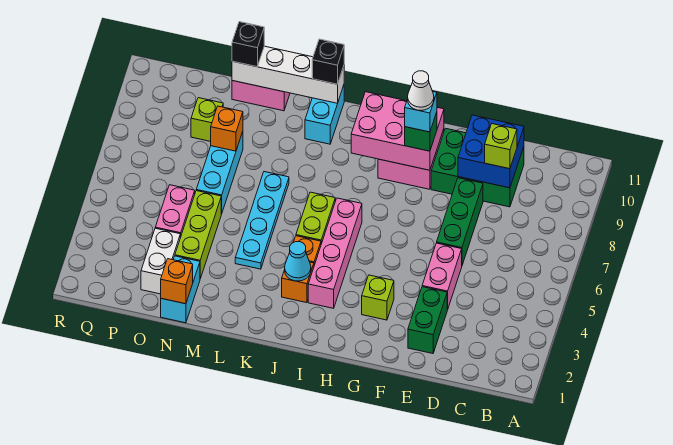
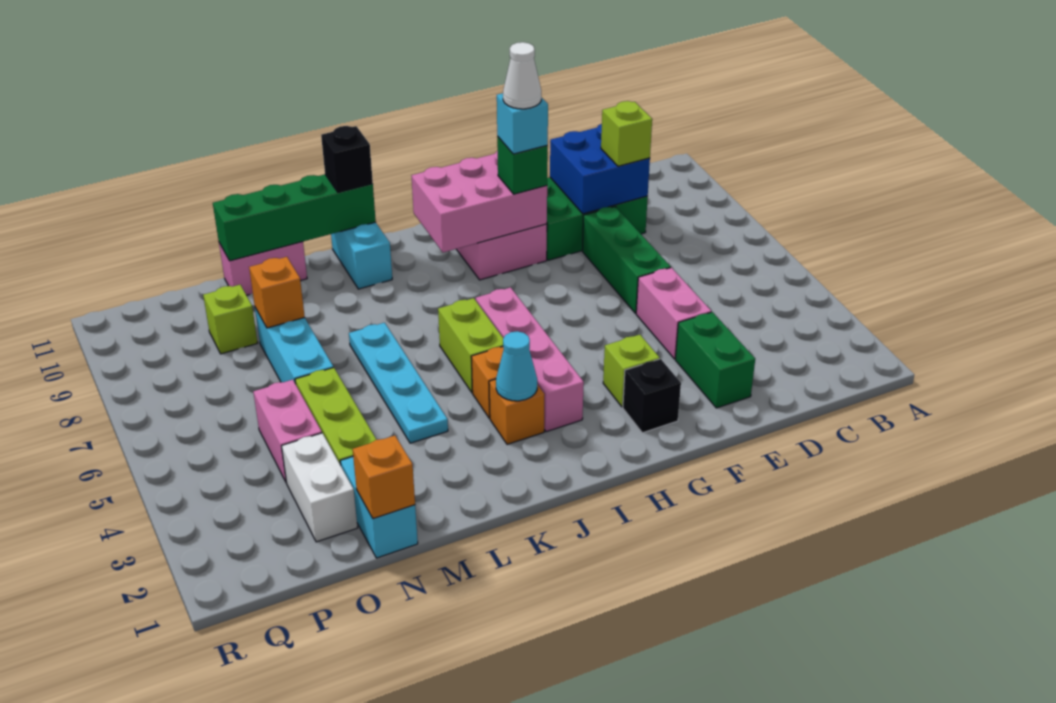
white 1x4 brick [232,46,344,103] -> green 1x4 brick [213,175,376,261]
black 1x1 brick [232,22,264,67] -> black 1x1 brick moved to [623,359,681,433]

